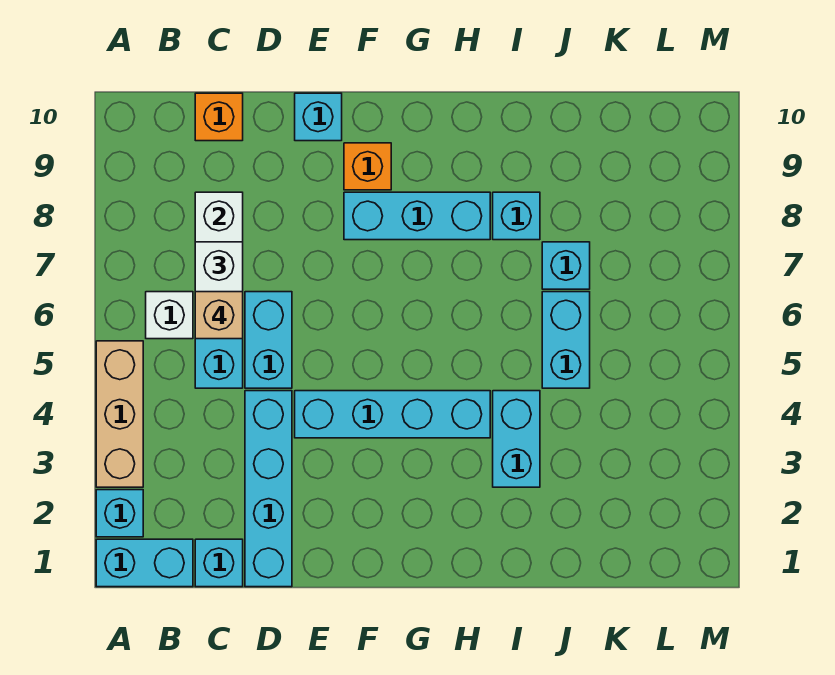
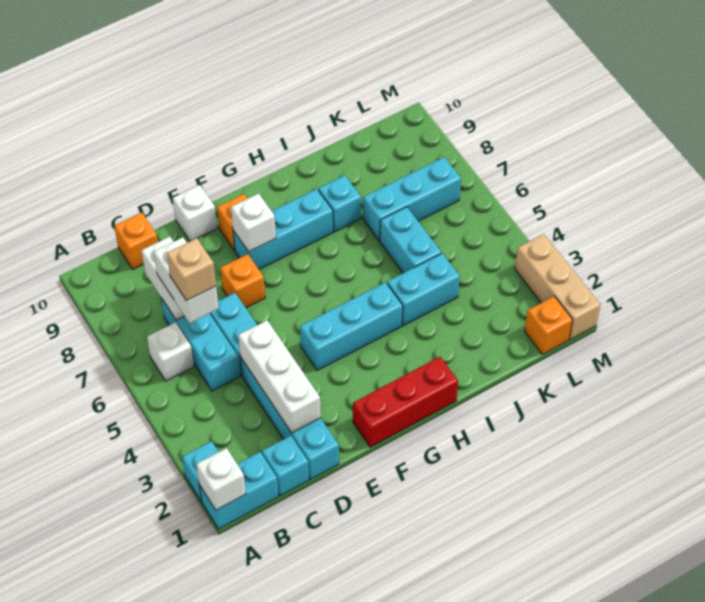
none -> white 1x1 brick [196,448,246,510]
tan 1x3 brick [96,341,143,487] -> tan 1x3 brick moved to [515,234,600,339]
none -> white 1x3 brick [238,320,321,433]
cyan 1x4 brick [295,391,490,438] -> cyan 1x3 brick [300,282,403,370]
none -> orange 1x1 brick [220,254,265,308]
cyan 1x1 brick [295,93,342,141] -> white 1x1 brick [173,185,217,241]
none -> red 1x3 brick [353,357,458,447]
none -> white 1x1 brick [231,193,276,252]
cyan 1x2 brick [493,391,540,487] -> cyan 1x2 brick turned to [387,253,460,326]
cyan 1x1 brick [542,242,590,289] -> cyan 1x3 brick [363,157,461,241]
none -> orange 1x1 brick [525,296,573,354]

